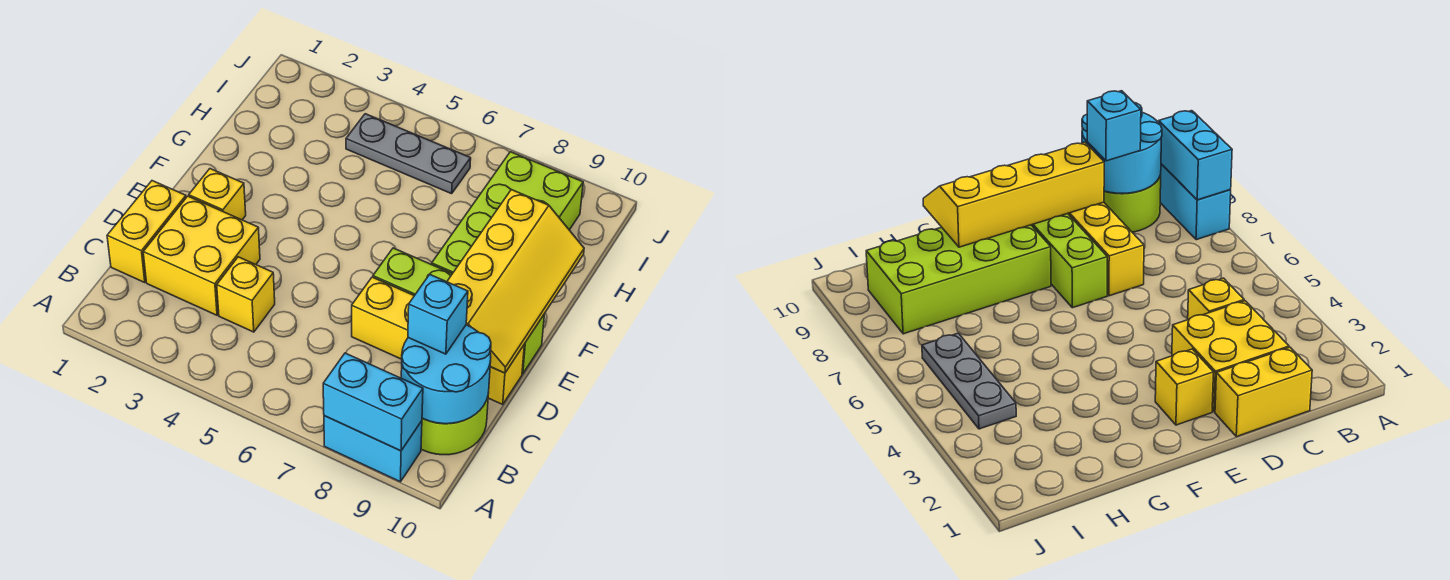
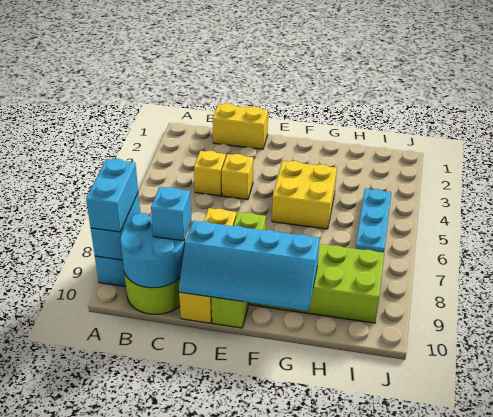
none -> cyan 1x2 brick [86,159,138,232]
yellow 2x2 brick [143,196,260,315] -> yellow 2x2 brick moved to [272,161,337,229]
yellow 2x4 slope [447,190,584,373] -> cyan 2x4 slope [179,221,320,311]
yellow 1x1 brick [189,169,246,220] -> yellow 1x1 brick moved to [222,154,253,199]
grey 1x3 plate [346,114,471,194] -> cyan 1x3 plate [356,189,391,253]

